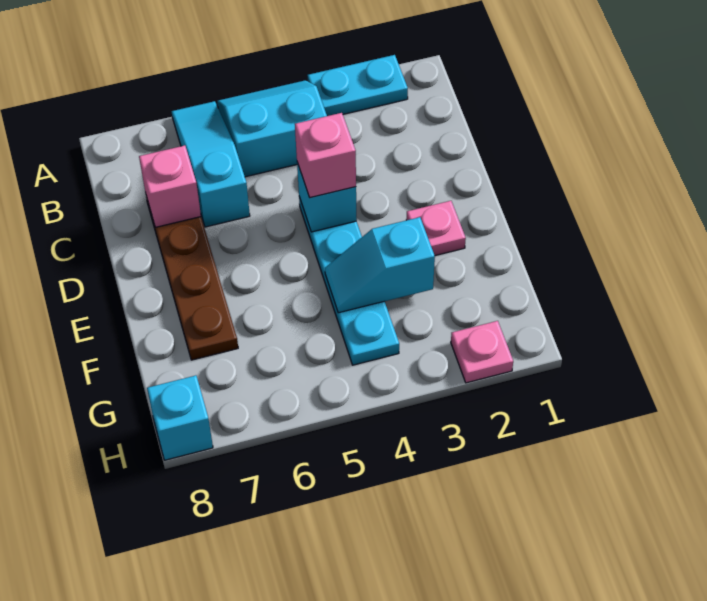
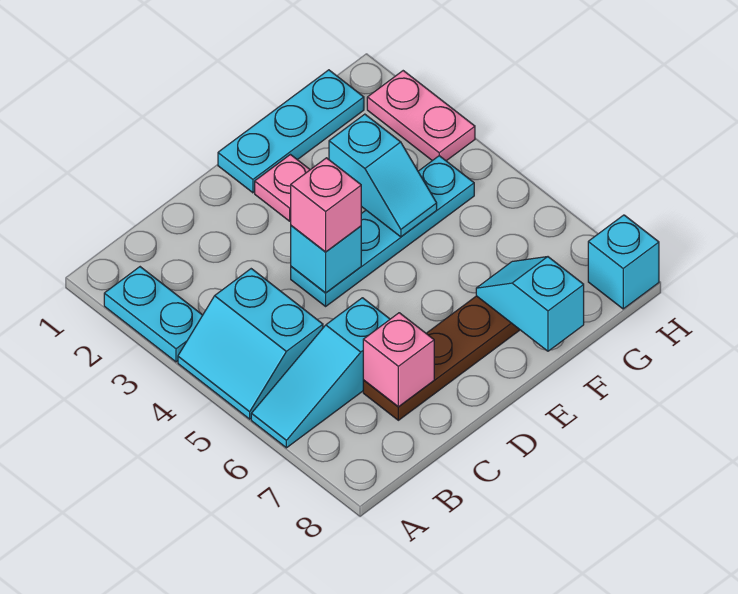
none -> cyan 1x3 plate [218,70,364,193]
none -> cyan 1x2 slope [476,257,584,351]
pink 1x1 plate [451,321,513,383] -> pink 1x2 plate [367,71,475,161]

